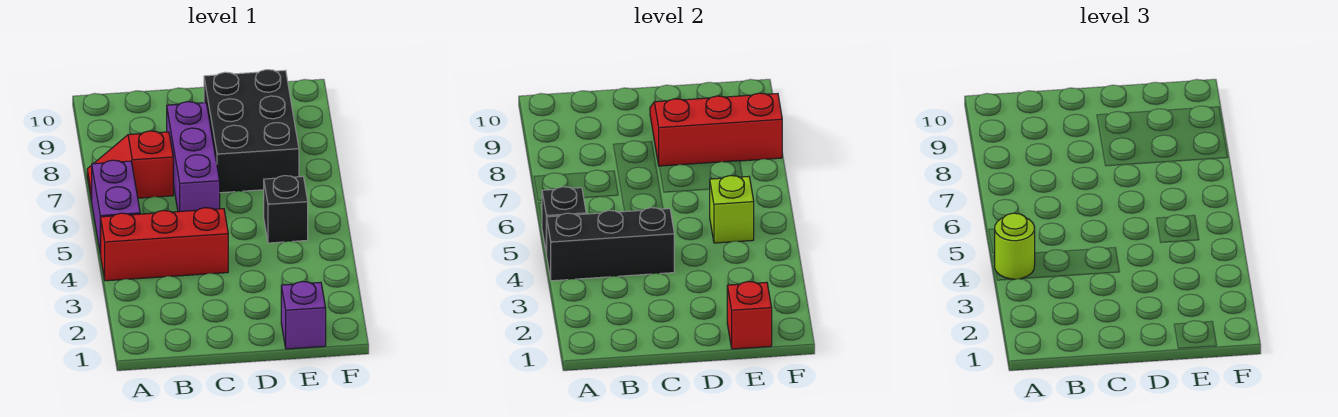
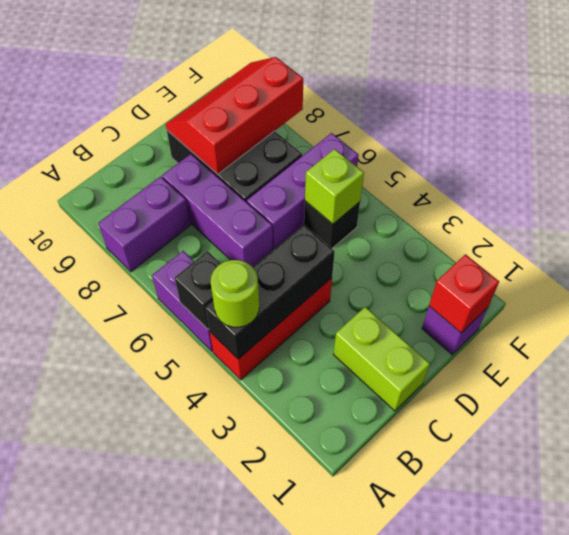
red 1x2 slope [87,131,173,201] -> none
none -> purple 1x2 brick [99,177,190,272]
none -> lime 1x2 brick [333,307,430,411]
none -> purple 1x3 brick [247,133,359,249]

